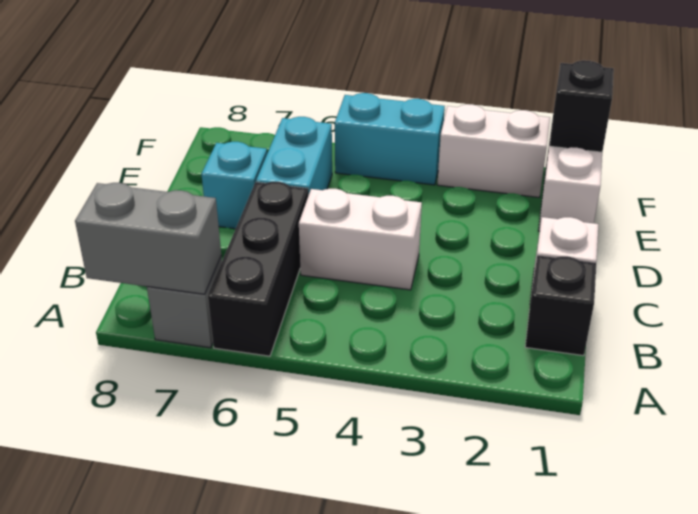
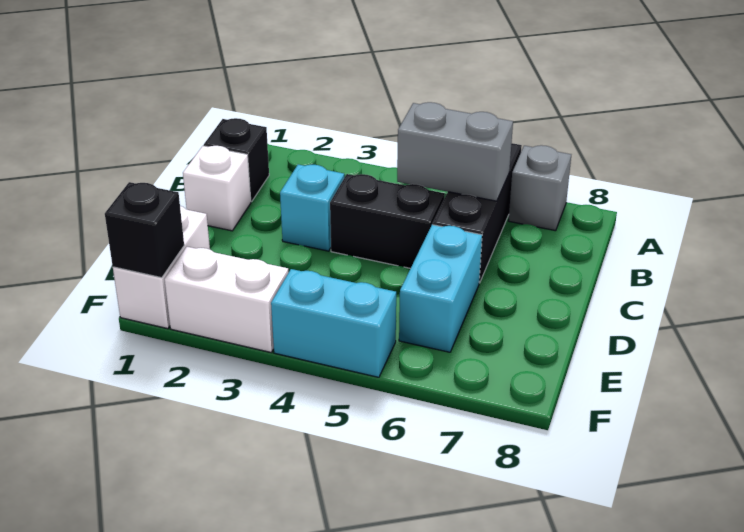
grey 1x2 brick [75,183,221,294] -> grey 1x2 brick moved to [397,102,513,201]
white 1x2 brick [299,189,422,290] -> black 1x2 brick [330,174,445,268]
cyan 1x1 brick [201,142,267,229] -> cyan 1x1 brick moved to [280,164,344,251]

